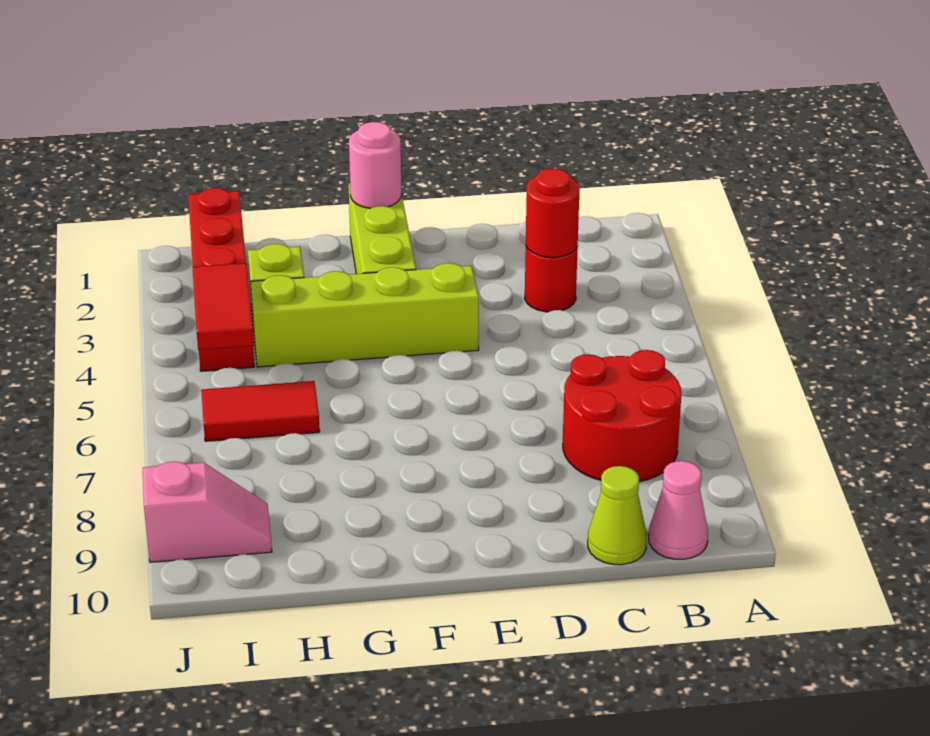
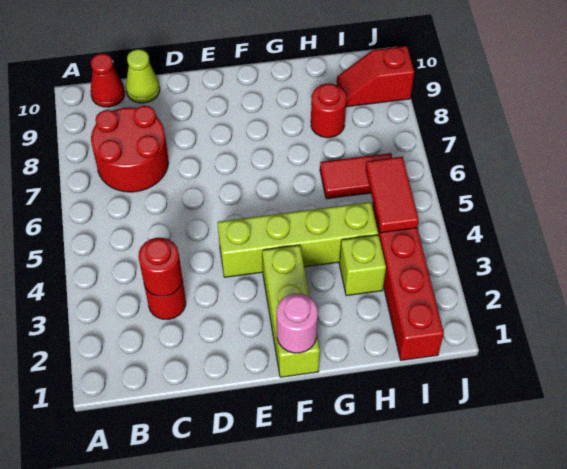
pink 1x1 cone [649,461,708,559] -> red 1x1 cone [90,54,125,107]
none -> red 1x1 round brick [311,84,346,138]
pink 1x2 slope [143,461,272,562] -> red 1x2 slope [337,46,414,107]

